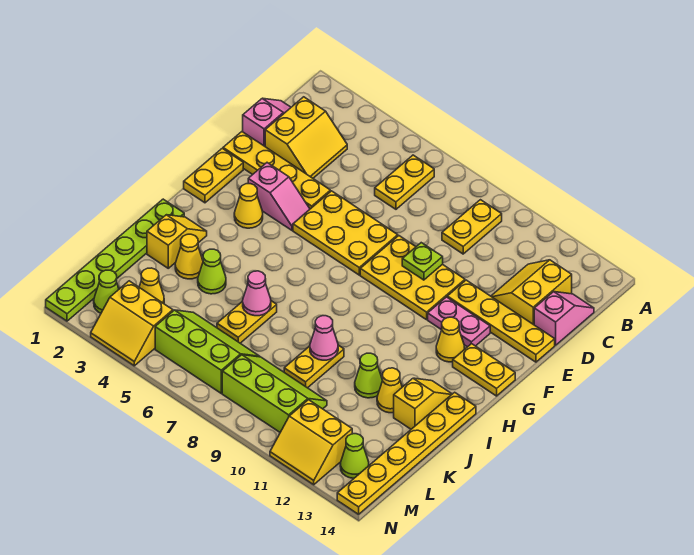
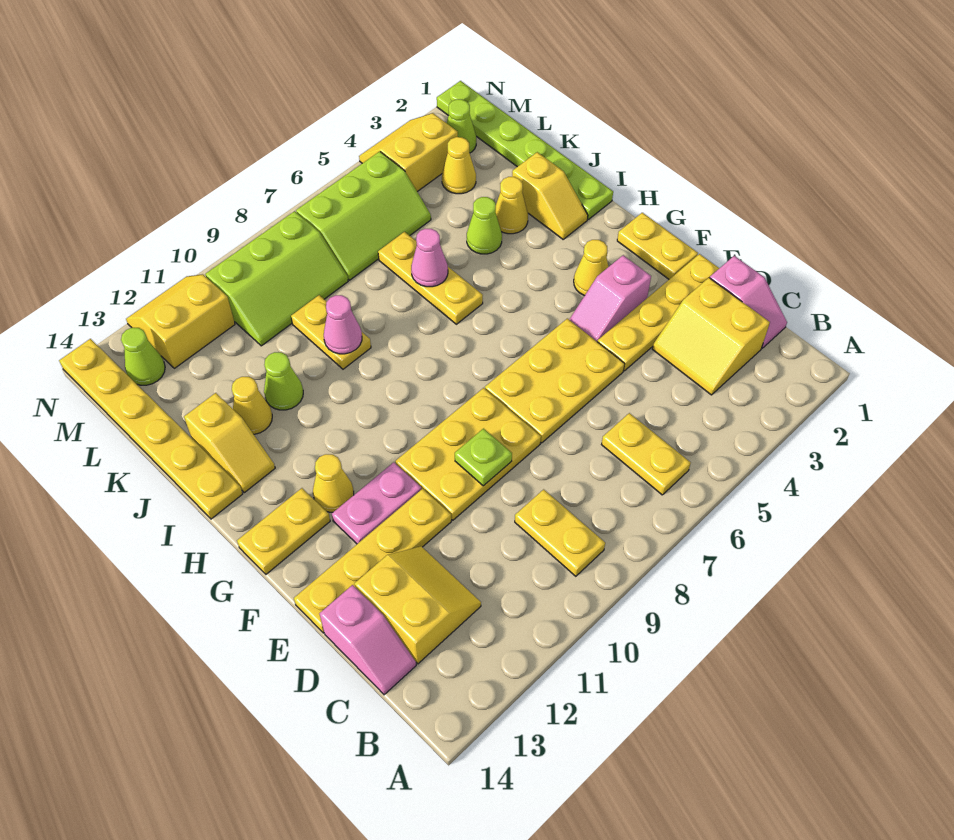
yellow 1x2 plate [217,301,277,343] -> yellow 1x3 plate [378,232,483,324]

